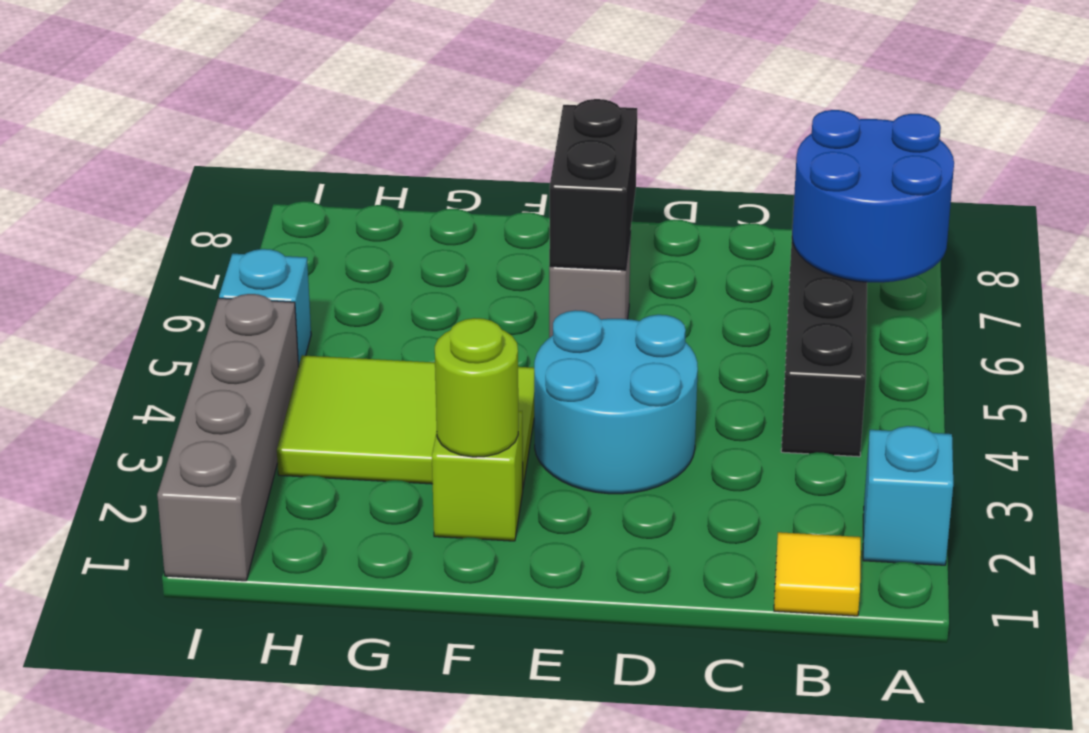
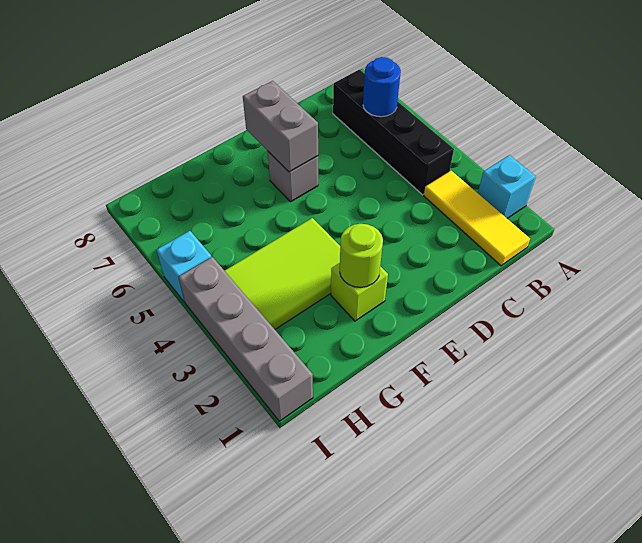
blue 2x2 round brick [792,110,954,282] -> blue 1x1 round brick [363,57,401,117]
yellow 1x1 tile [774,532,861,616] -> yellow 1x3 tile [424,171,530,266]
cyan 2x2 round brick [534,310,698,494] -> none
black 1x2 brick [549,99,637,270] -> grey 1x2 brick [243,81,318,172]

